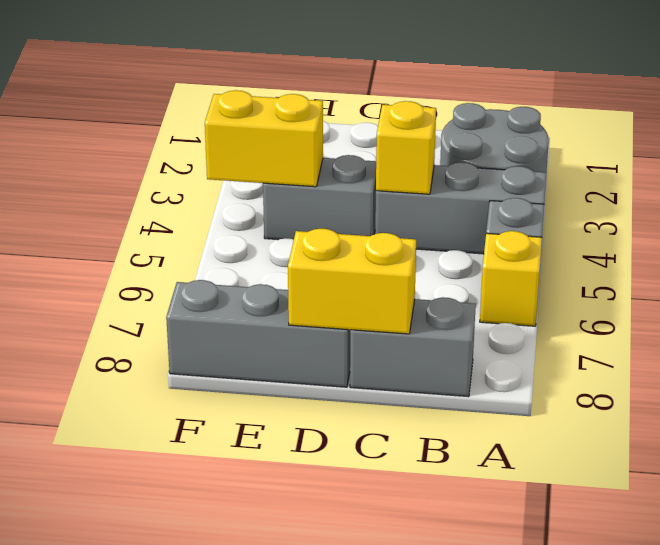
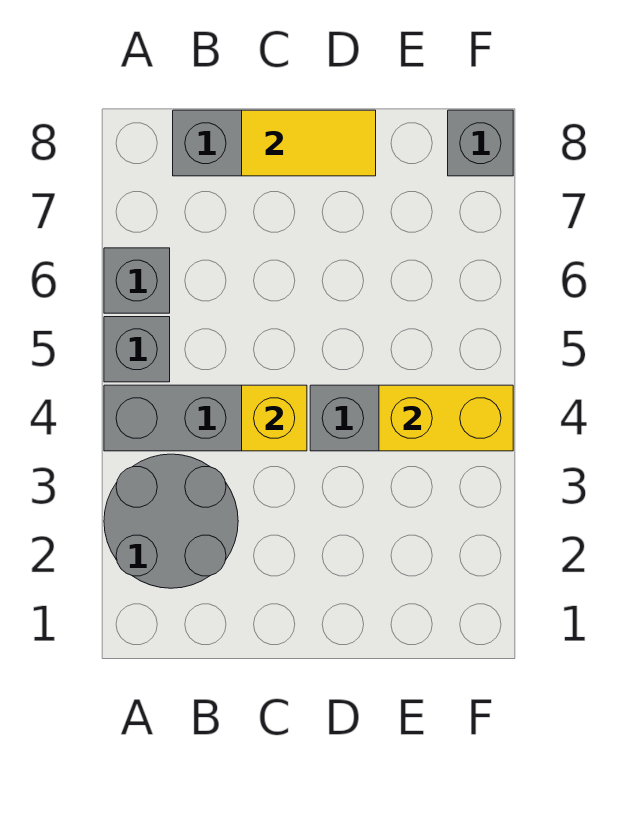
yellow 1x1 brick [480,231,542,326] -> grey 1x1 brick [104,248,170,313]
yellow 1x2 brick [288,229,416,334] -> yellow 1x2 tile [242,110,376,176]
grey 1x3 brick [166,280,350,387] -> grey 1x1 brick [448,110,513,176]

